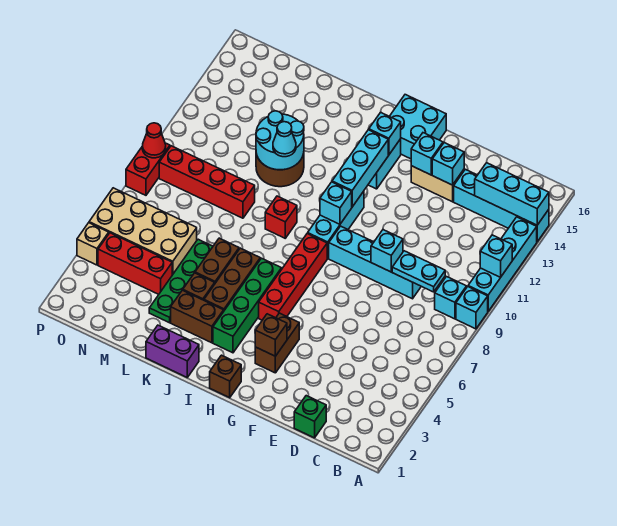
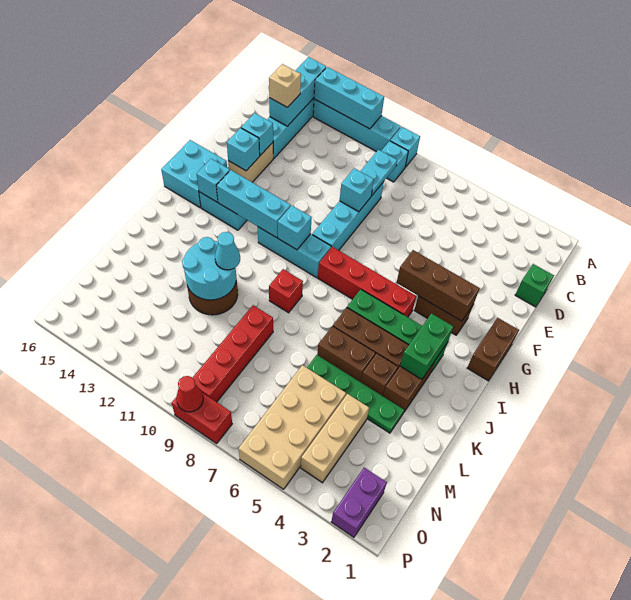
cyan 1x1 brick [480,235,512,278] -> cyan 1x3 brick [314,67,384,129]
brown 1x1 brick [255,314,287,356] -> brown 1x3 brick [397,250,480,321]
brown 1x1 brick [210,355,241,398] -> brown 1x2 brick [467,318,519,381]
none -> green 1x2 brick [400,314,454,379]
purple 1x2 brick [146,325,199,377] -> purple 1x2 brick moved to [331,468,387,537]
red 1x3 brick [98,233,172,294] -> tan 1x3 brick [301,394,369,483]
tan 1x1 brick [77,223,109,265] -> tan 1x1 brick moved to [269,64,301,107]

